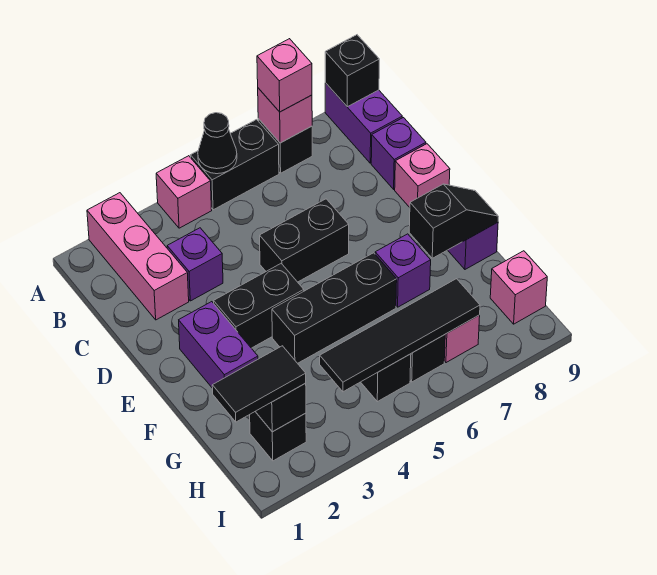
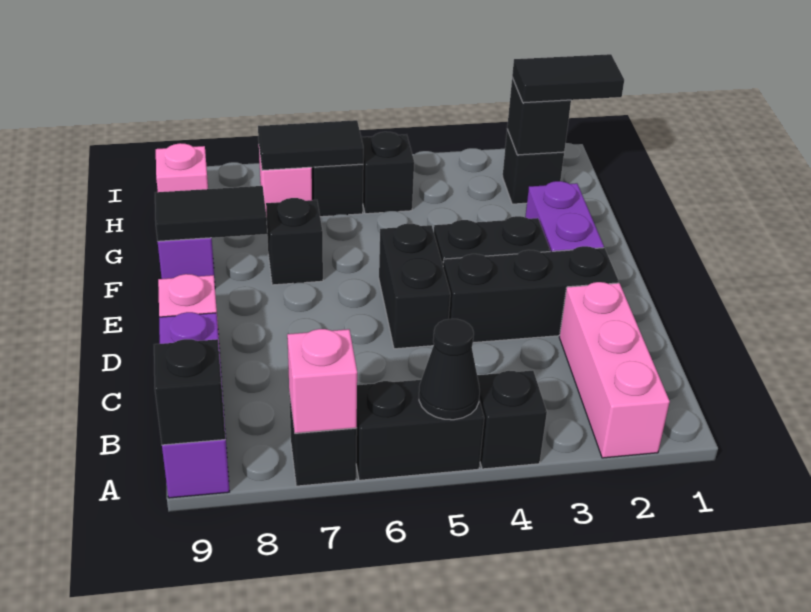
pink 1x1 brick [156,156,212,228] -> black 1x1 brick [477,371,547,469]
pink 1x1 brick [257,39,312,112] -> none
purple 1x1 brick [167,228,223,301] -> none
black 1x2 brick [260,199,349,282] -> black 1x2 brick turned to [379,224,450,349]
black 1x3 brick [272,253,397,363] -> black 1x3 brick moved to [443,246,619,343]
purple 1x1 brick [375,234,431,307] -> black 1x1 brick [266,198,323,285]
black 1x2 slope [409,184,498,258] -> black 1x2 tile [155,186,267,241]
black 1x4 tile [320,279,480,392] -> black 1x2 tile [258,120,363,170]

